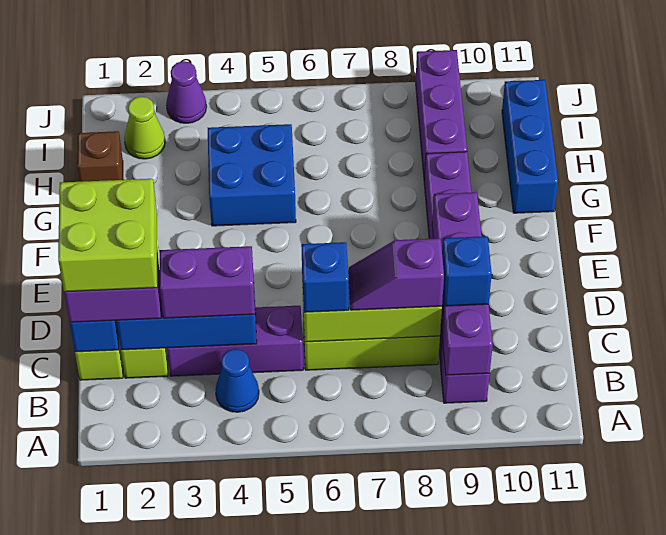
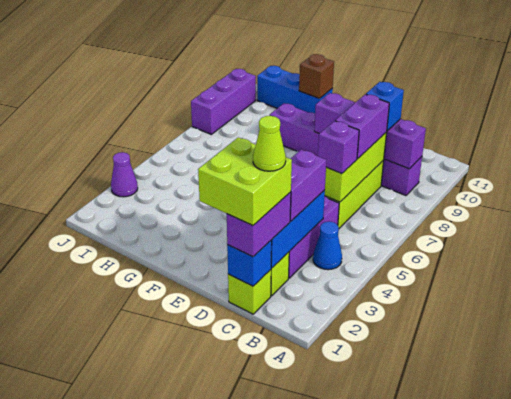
blue 1x1 brick [301,242,349,312] -> purple 1x1 brick [318,121,359,174]
purple 1x2 slope [348,238,444,310] -> purple 1x2 brick [335,94,389,159]
blue 2x2 brick [208,124,296,226] -> none
brown 1x1 brick [77,131,123,182] -> brown 1x1 brick moved to [299,54,334,99]
purple 1x3 brick [416,50,467,181] -> purple 1x3 brick turned to [191,69,256,134]
lime 1x1 cone [124,97,165,159] -> lime 1x1 cone moved to [253,116,286,171]

